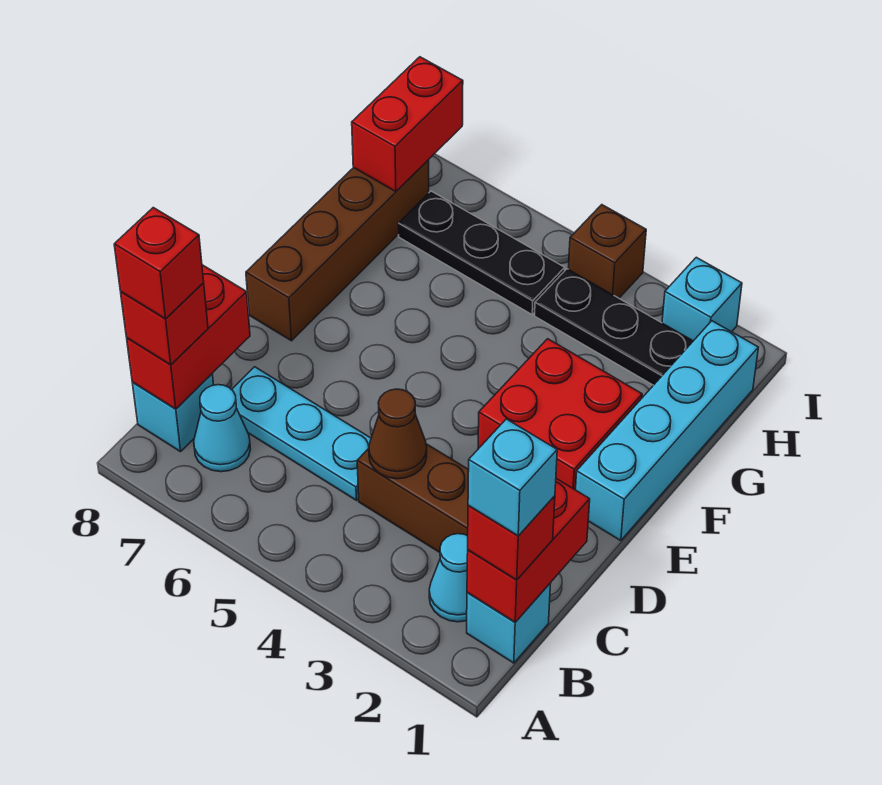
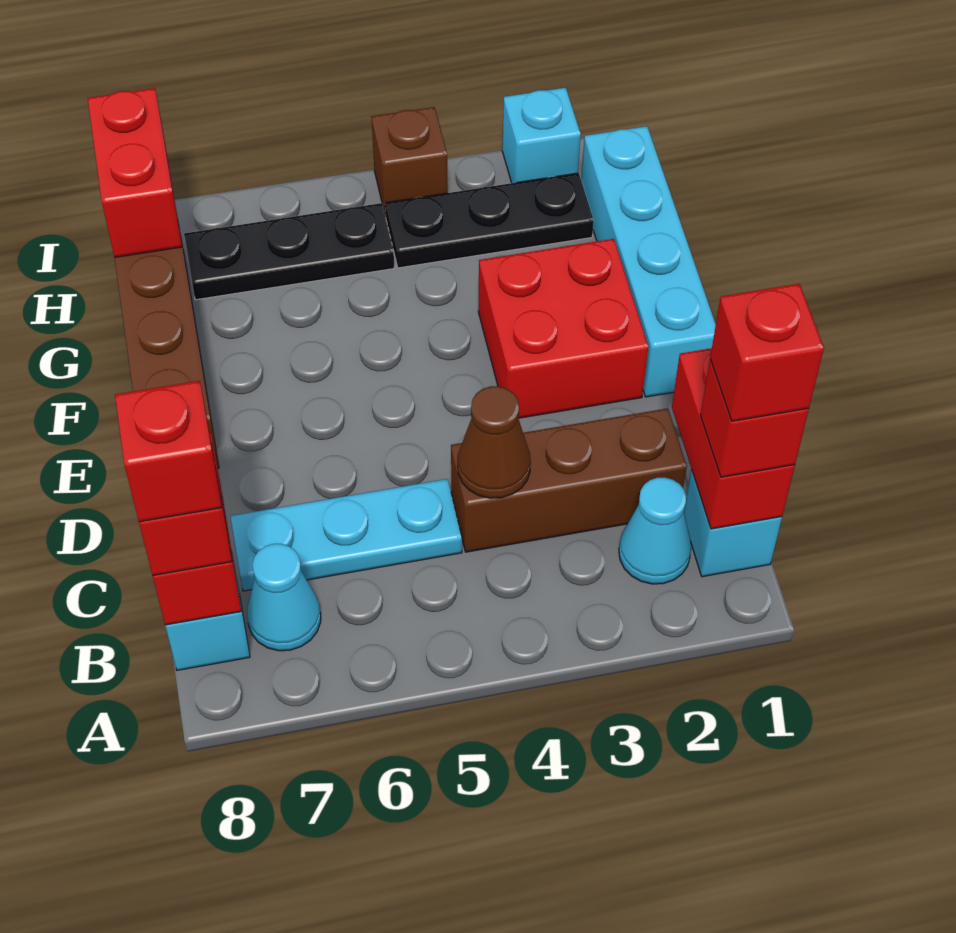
cyan 1x1 brick [468,419,557,536] -> red 1x1 brick [710,284,824,421]

